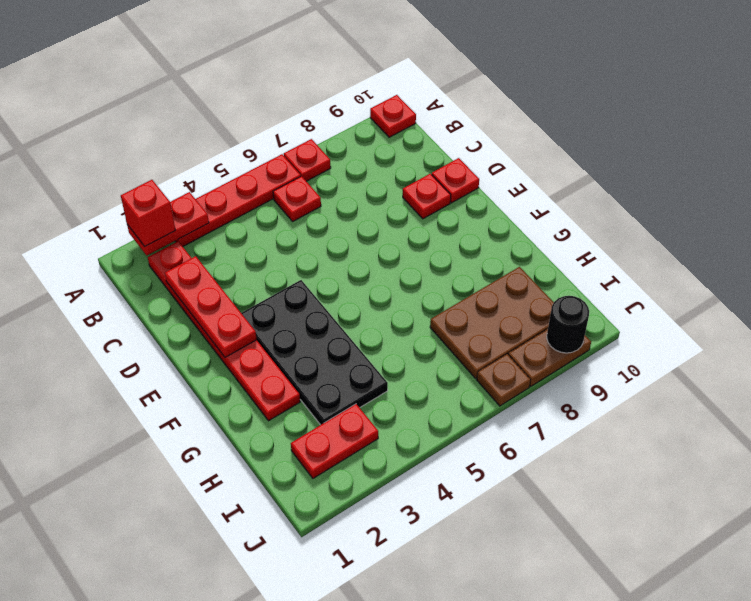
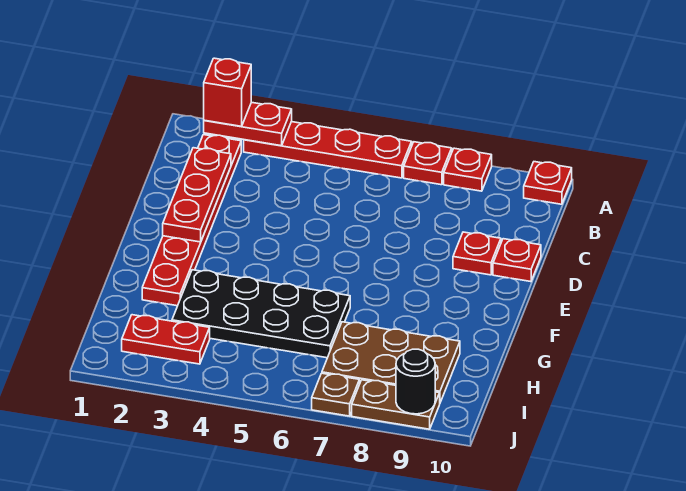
red 1x1 plate [273,176,321,222] -> red 1x1 plate moved to [444,148,492,191]
black 2x4 plate [241,280,388,425] -> black 2x4 plate turned to [172,270,350,358]

